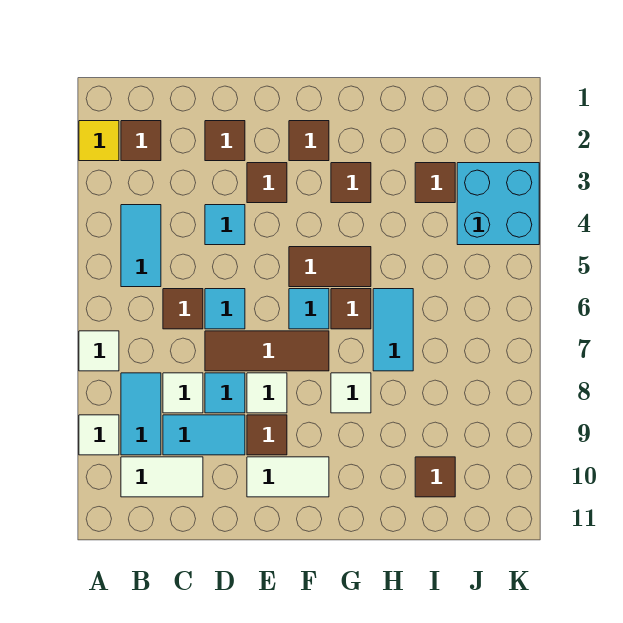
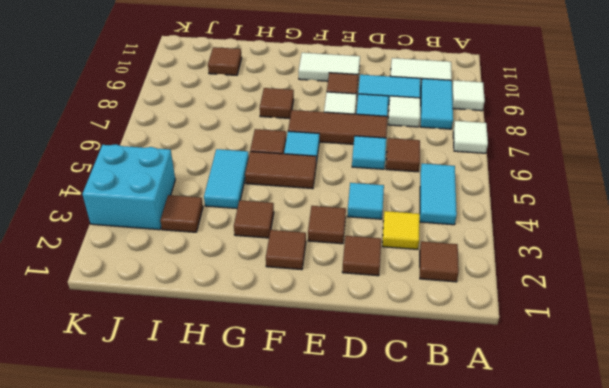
yellow 1x1 tile [79,121,119,161] -> yellow 1x1 tile moved to [382,211,420,249]
white 1x1 tile [331,373,371,413] -> brown 1x1 tile [260,88,294,119]
cyan 1x2 tile [373,289,413,371] -> cyan 1x2 tile moved to [204,149,249,209]

